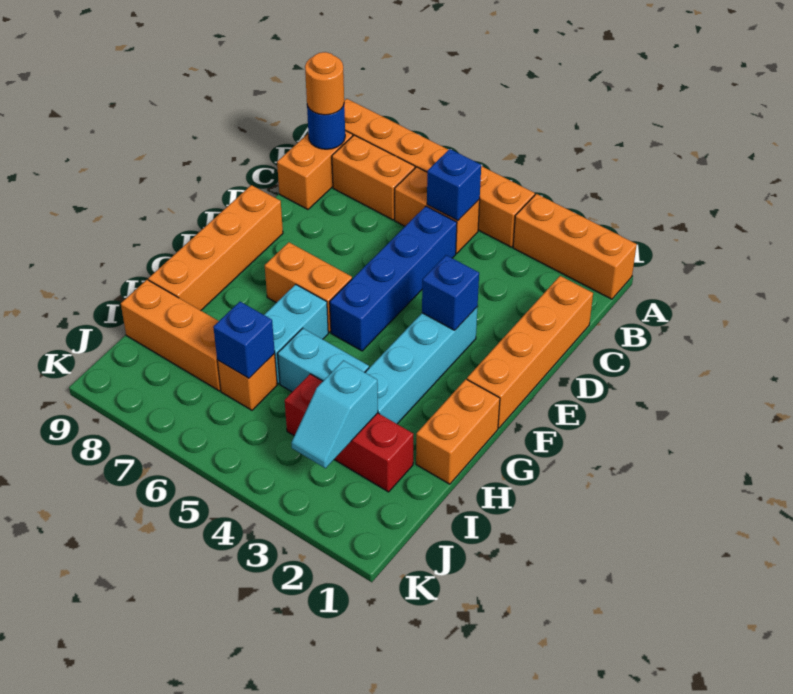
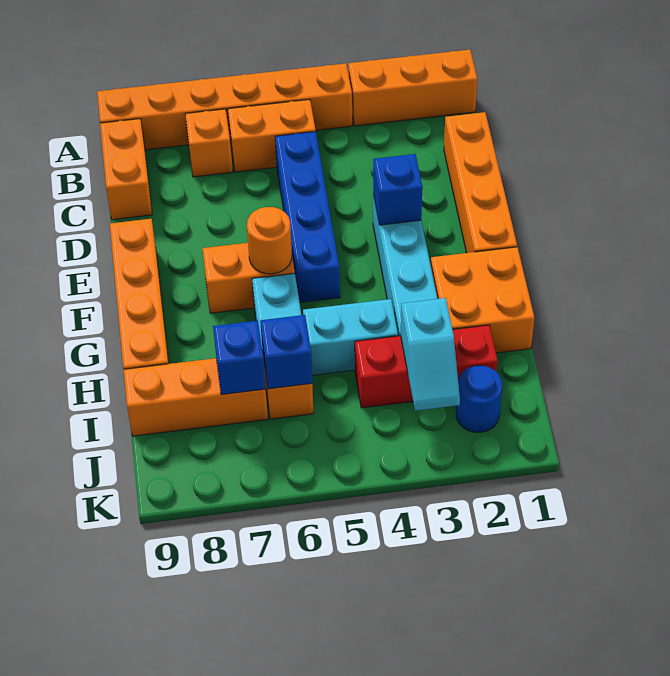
blue 1x1 brick [427,149,481,221] -> blue 1x1 brick moved to [213,321,266,395]
orange 1x2 brick [332,135,415,220] -> orange 1x1 brick [185,109,233,177]
blue 1x1 round brick [307,105,345,149] -> blue 1x1 round brick moved to [456,365,502,432]
orange 1x1 round brick [305,52,344,115] -> orange 1x1 round brick moved to [247,207,292,274]
orange 1x2 brick [416,379,500,484] -> orange 2x2 brick [431,247,534,353]

